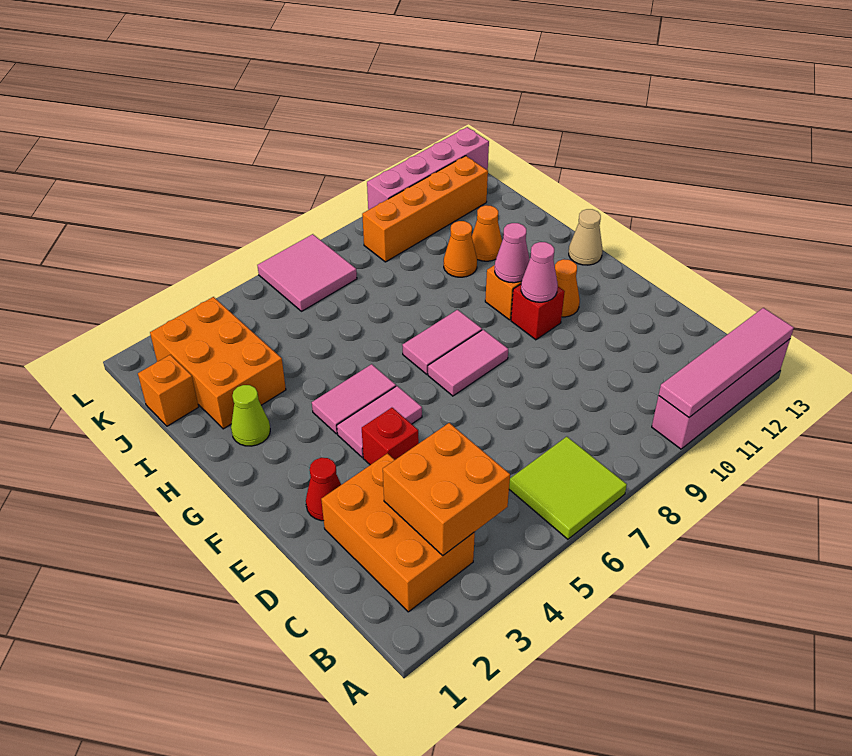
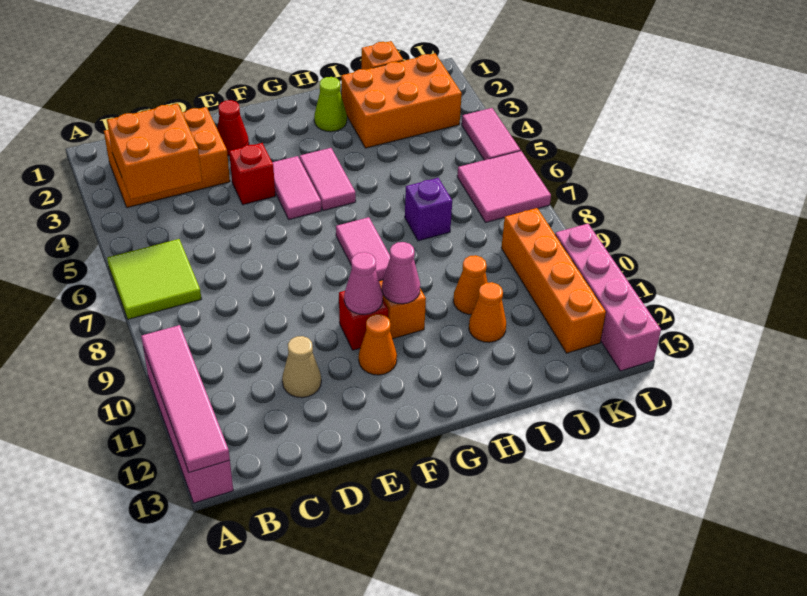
pink 1x2 tile [428,330,508,396] -> pink 1x2 tile moved to [462,108,520,160]
tan 1x1 cone [569,209,602,265] -> tan 1x1 cone moved to [282,336,321,398]
none -> purple 1x1 brick [405,178,452,241]

